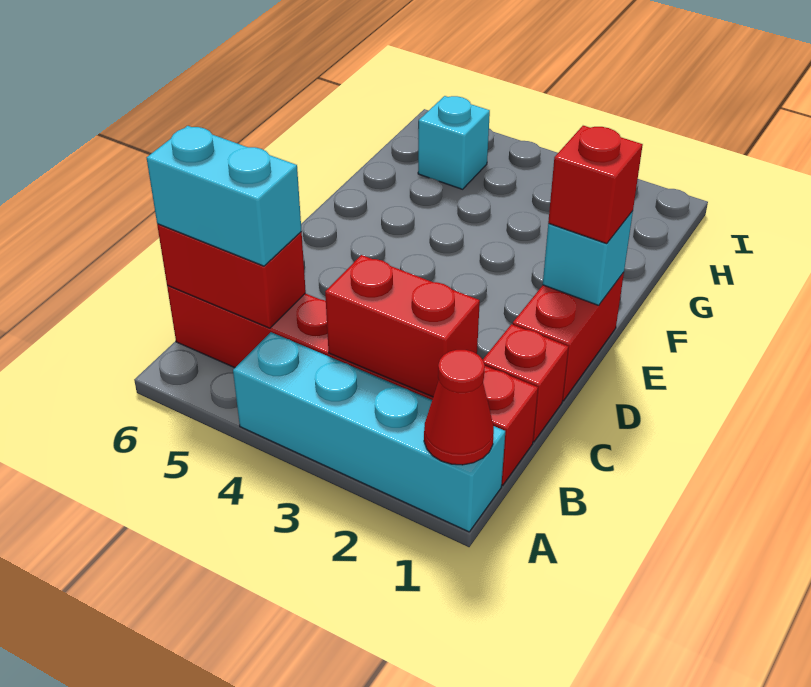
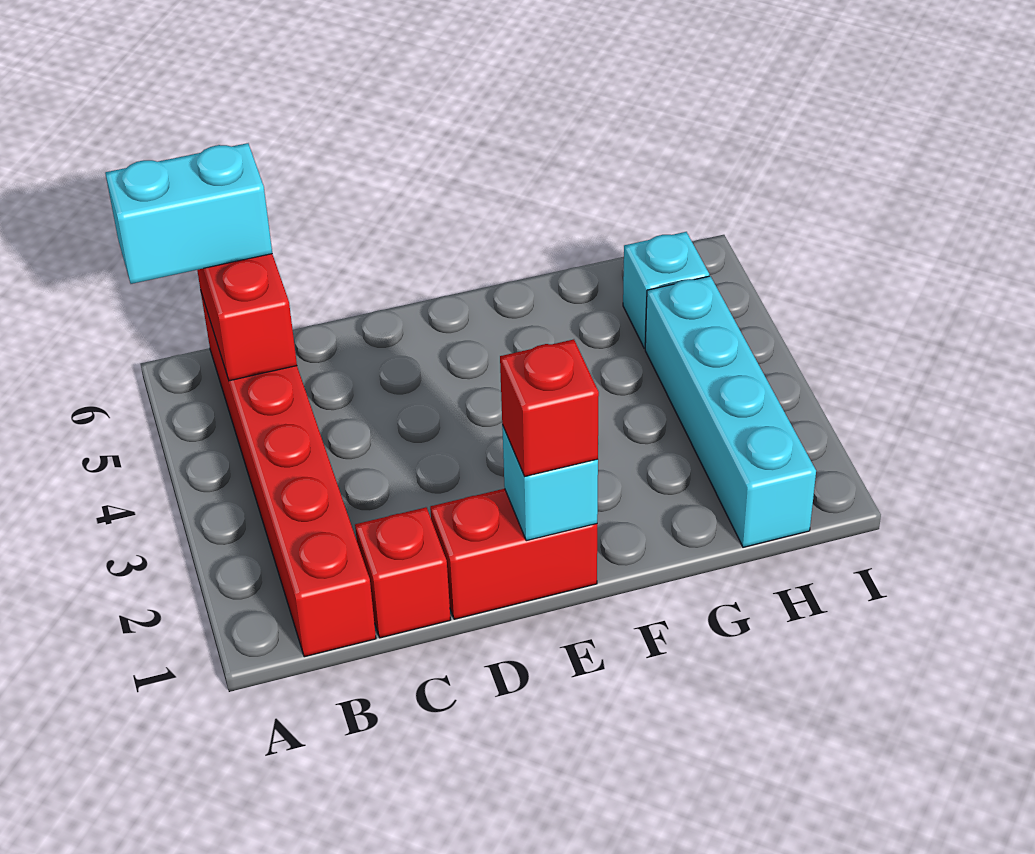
cyan 1x4 brick [233,332,505,532] -> cyan 1x4 brick moved to [645,276,816,547]
red 1x1 cone [424,350,494,465] -> none
red 1x2 brick [325,255,480,397] -> none
cyan 1x2 brick [147,126,301,266] -> cyan 1x2 brick turned to [105,143,272,284]

